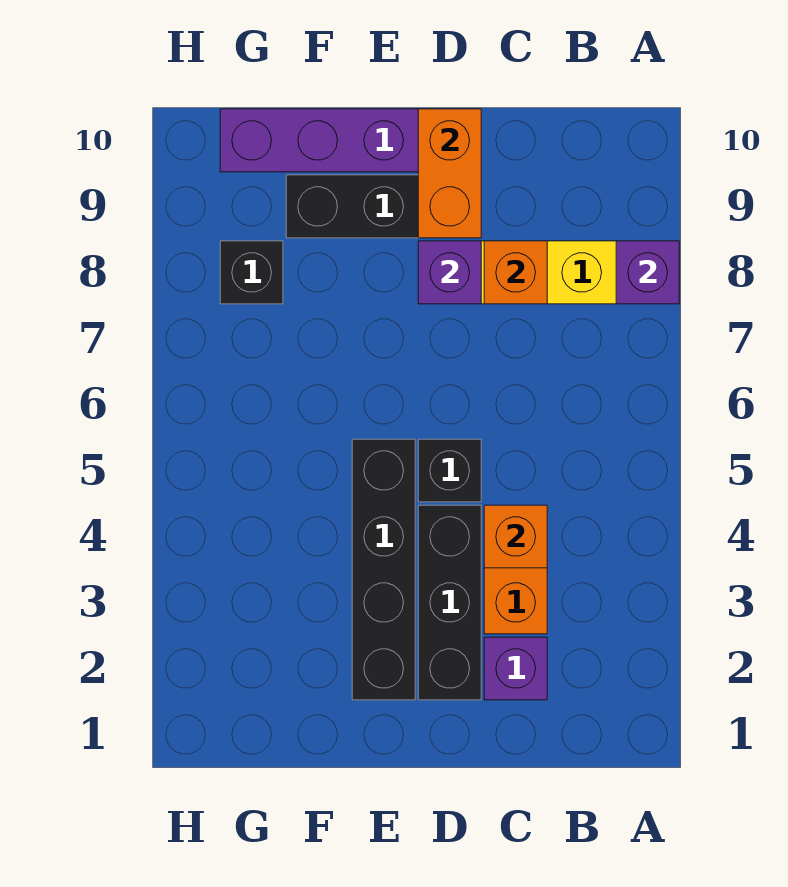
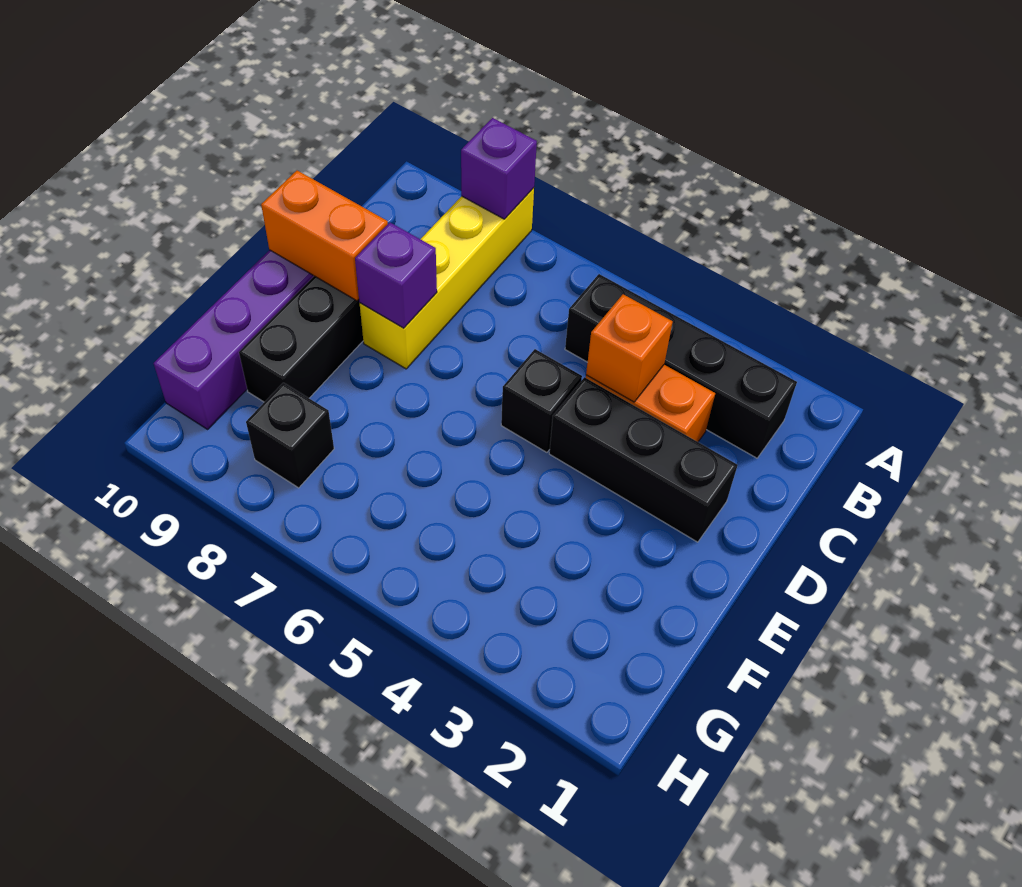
purple 1x1 brick [484,637,547,700] -> none
orange 1x1 brick [484,241,547,304] -> none
black 1x4 brick [352,439,415,700] -> black 1x4 brick moved to [565,274,797,458]

